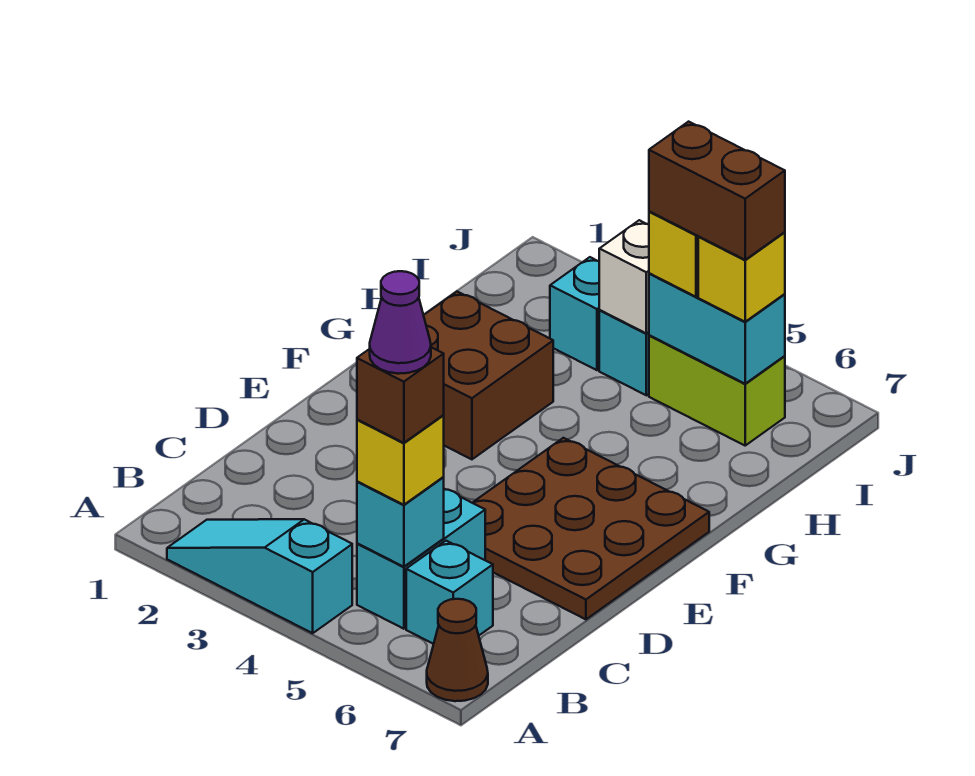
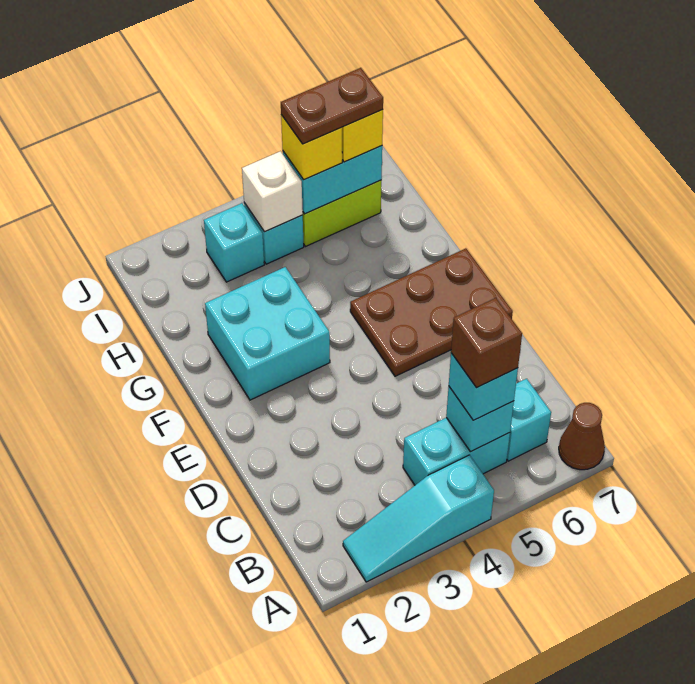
cyan 1x2 brick [357,489,485,629] -> cyan 1x2 brick turned to [403,418,510,485]
yellow 1x1 brick [357,416,444,505] -> cyan 1x1 brick [449,353,518,420]
purple 1x1 cone [370,271,431,374] -> none
brown 3x3 plate [472,438,709,619] -> brown 2x3 plate [350,248,513,376]
brown 2x2 brick [424,292,553,459] -> cyan 2x2 brick [205,267,330,400]
brown 1x2 brick [649,122,785,260] -> brown 1x2 plate [281,68,383,144]

